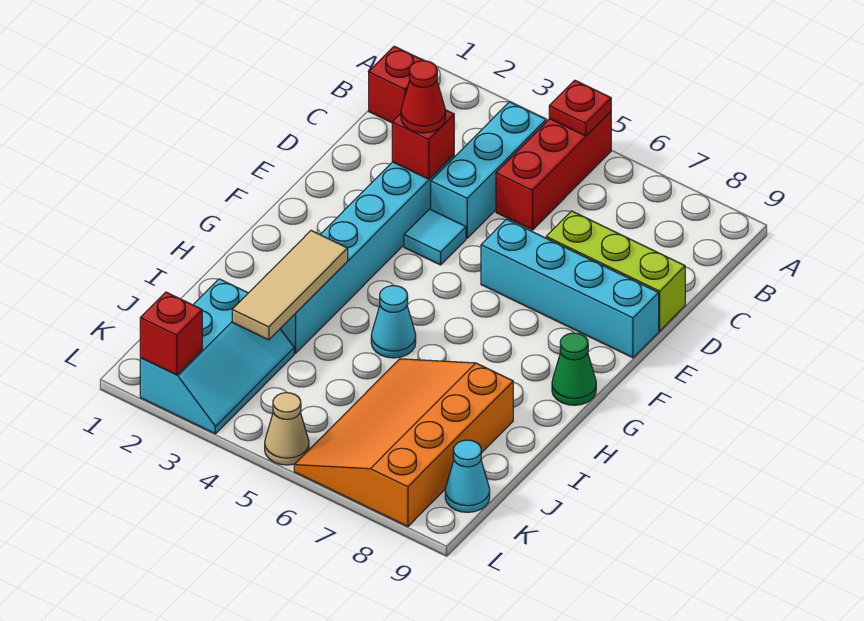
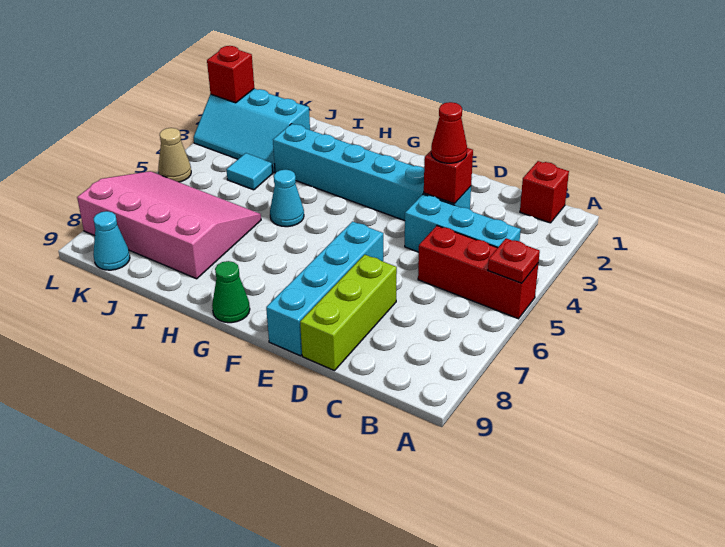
cyan 1x1 tile [404,209,466,265] -> cyan 1x1 tile moved to [226,153,273,190]
tan 1x3 tile [232,231,348,340] -> none
orange 3x4 slope [294,359,513,527] -> pink 3x4 slope [77,171,261,279]

